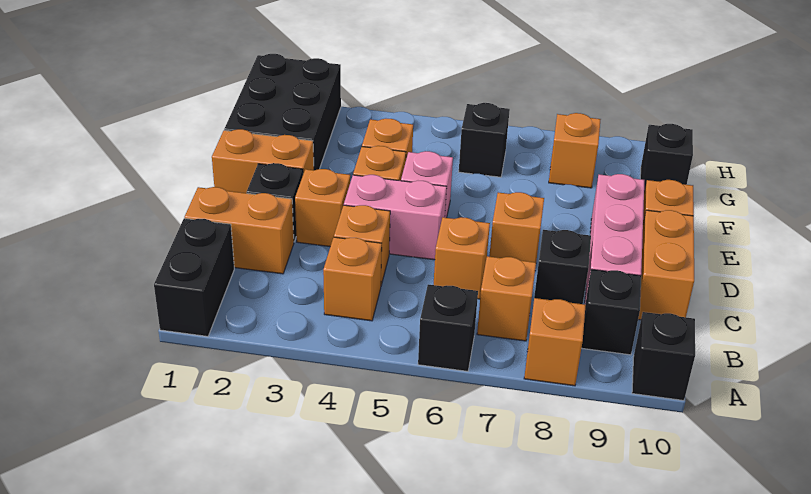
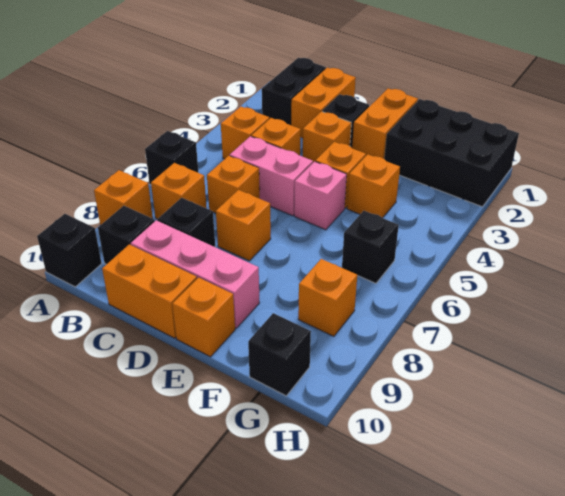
black 1x2 brick [154,218,234,336] -> black 1x2 brick turned to [262,58,326,125]
pink 1x2 brick [344,175,447,260] -> pink 1x2 brick turned to [230,136,313,216]

